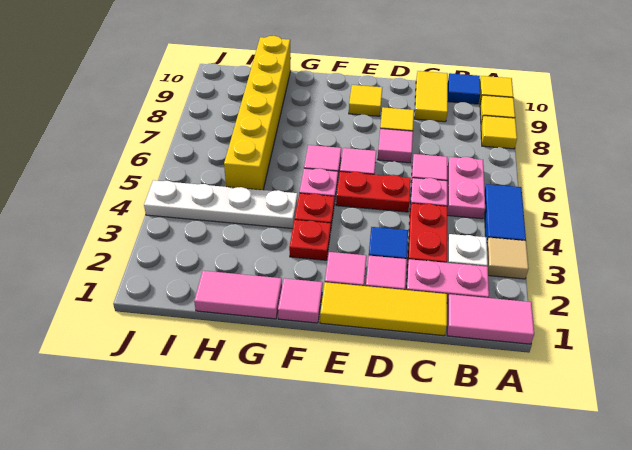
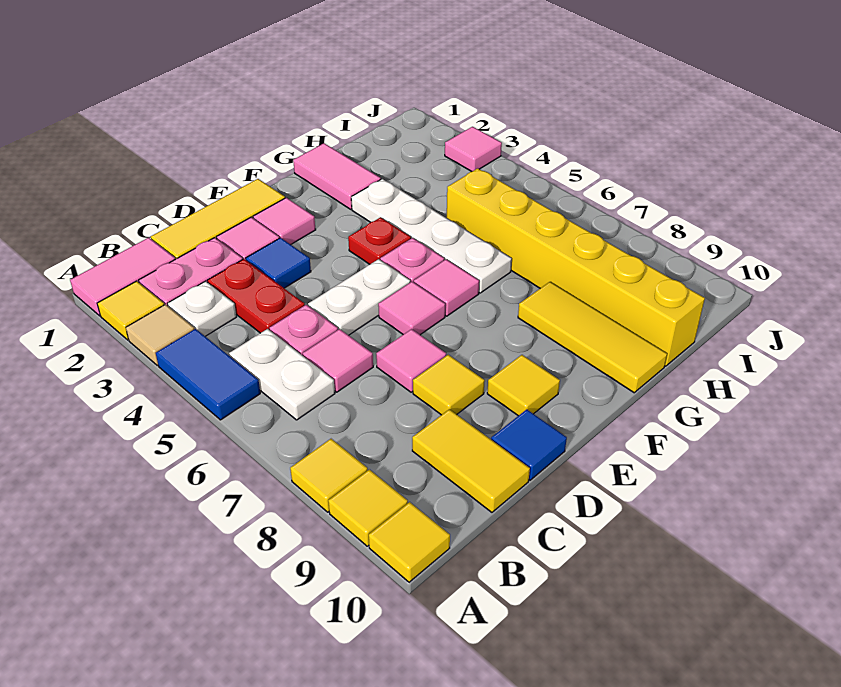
none -> yellow 1x1 tile [97,281,164,340]
pink 1x2 plate [447,157,485,219] -> white 1x2 plate [229,329,335,420]
blue 1x1 tile [448,73,480,104] -> blue 1x1 tile moved to [491,409,567,480]
red 1x2 plate [336,172,411,212] -> white 1x2 plate [308,259,410,335]
pink 1x1 tile [278,278,323,323] -> pink 1x1 tile moved to [445,127,502,172]
red 1x1 plate [289,220,331,260] -> none
pink 1x2 tile [194,271,282,319] -> pink 1x2 tile turned to [293,143,381,209]
white 1x4 plate [144,180,297,229] -> white 1x4 plate turned to [351,179,512,293]
none -> yellow 1x3 tile [518,282,667,393]

